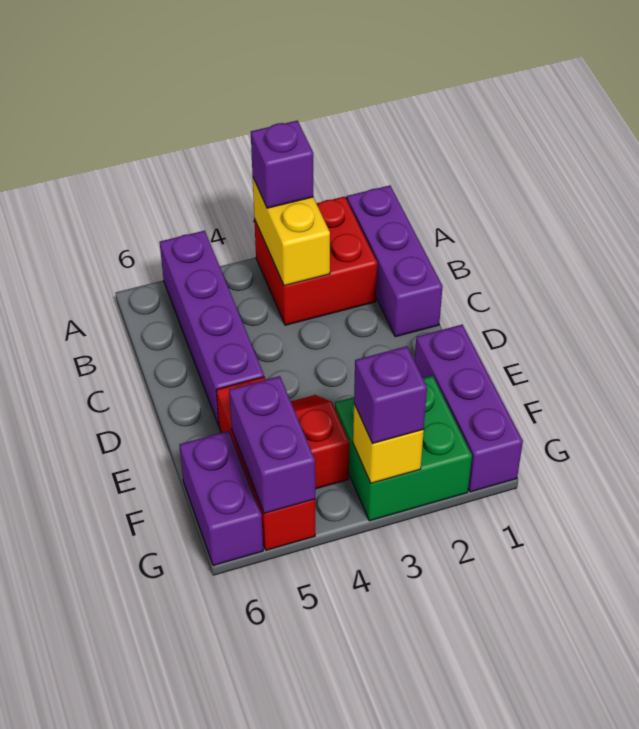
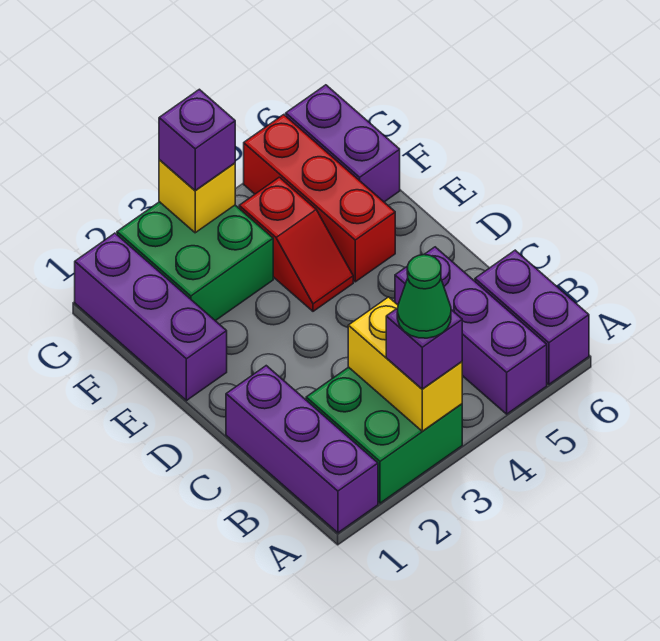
red 2x2 brick [254,196,377,325] -> green 2x2 brick [306,367,462,503]
none -> green 1x1 cone [397,255,451,338]
purple 1x4 brick [160,231,264,425] -> purple 1x3 brick [395,247,547,414]
purple 1x2 brick [229,376,315,514] -> purple 1x2 brick moved to [475,250,589,384]

